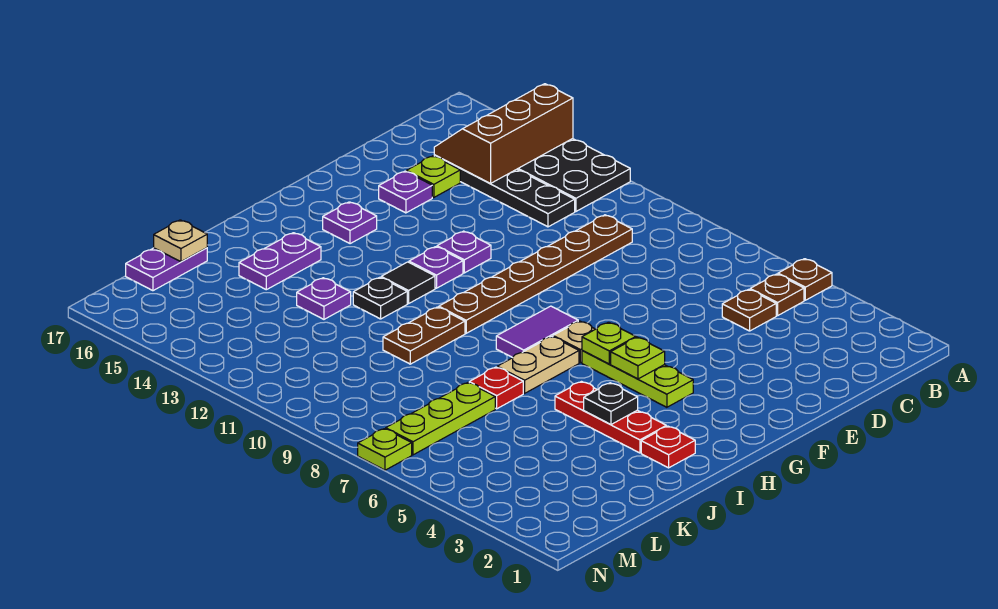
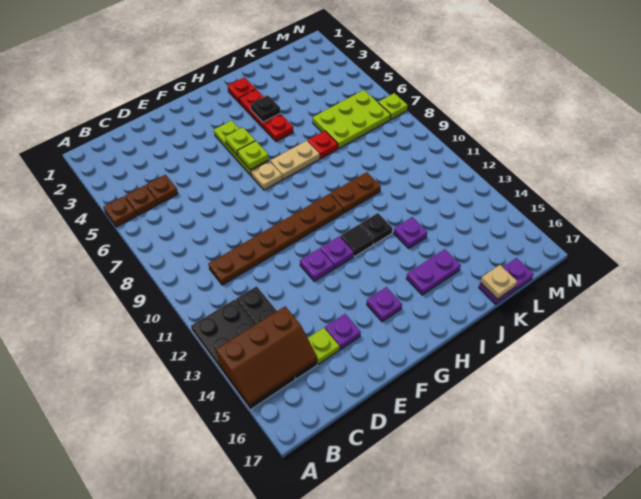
purple 1x2 tile [496,306,578,358] -> none
lime 1x3 plate [386,383,495,455] -> lime 2x3 plate [313,90,391,148]

